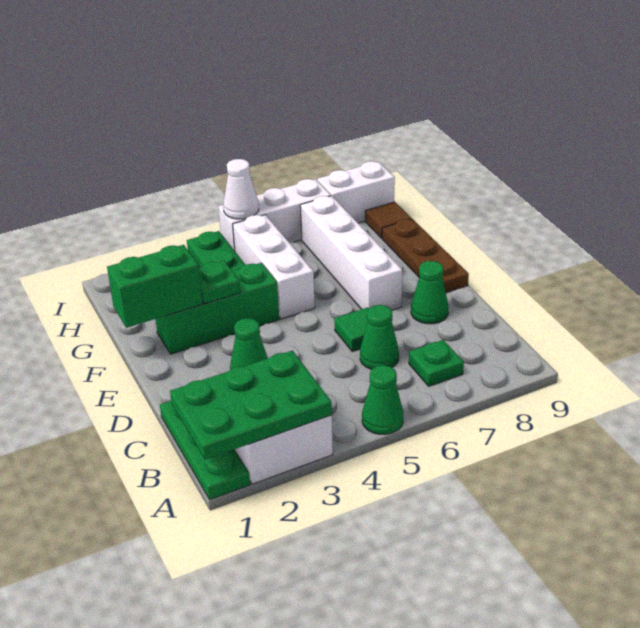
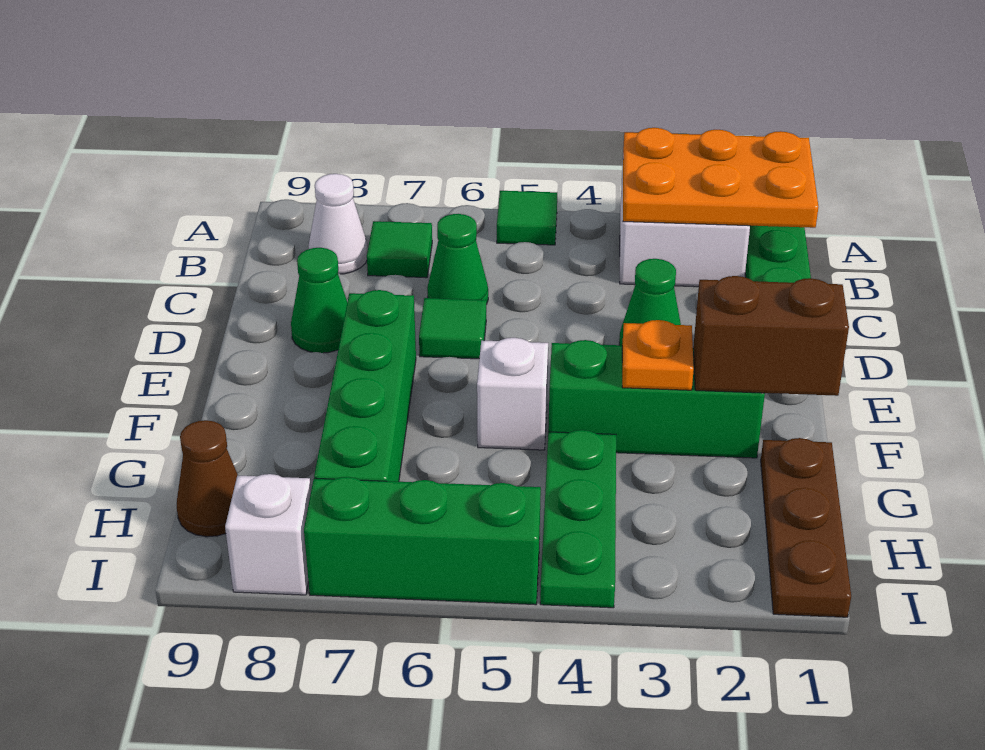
green 2x3 plate [170,351,332,460] -> orange 2x3 plate [623,128,818,228]
green 1x1 cone [362,365,403,434] -> green 1x1 tile [497,191,557,245]
green 1x1 plate [409,340,464,386] -> green 1x1 tile [367,221,432,278]
white 1x4 brick [300,196,402,310] -> green 1x4 brick [314,290,416,482]
brown 1x3 plate [382,219,469,293] -> brown 1x3 plate moved to [761,438,851,617]
green 1x2 brick [107,245,202,328] -> brown 1x2 brick [693,276,849,396]
green 1x1 plate [199,261,240,304] -> orange 1x1 plate [622,320,694,390]
white 1x3 brick [233,215,315,319] -> white 1x1 brick [477,338,548,450]
brown 1x1 tile [365,202,412,238] -> brown 1x1 cone [177,420,238,537]
white 1x3 brick [218,179,331,251] -> green 1x3 brick [304,477,541,605]
white 1x1 cone [223,159,259,219] -> white 1x1 cone moved to [308,174,368,274]
white 1x2 brick [317,161,395,223] -> white 1x1 brick [225,474,311,595]

